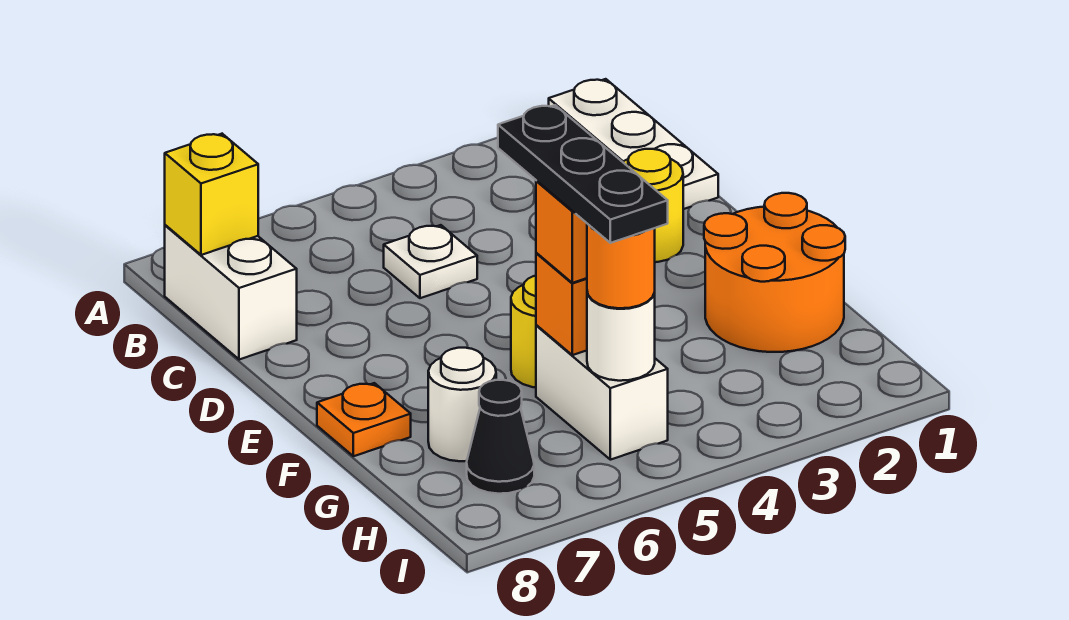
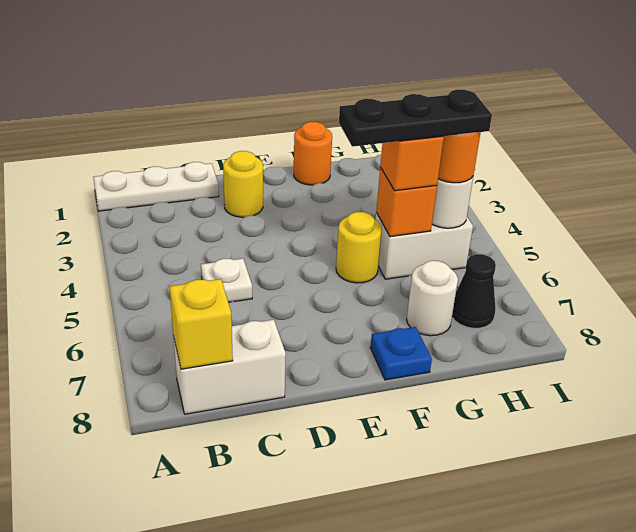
orange 2x2 round brick [704,193,845,352] -> orange 1x1 round brick [294,122,332,185]
orange 1x1 plate [317,383,411,456] -> blue 1x1 plate [370,327,432,380]

